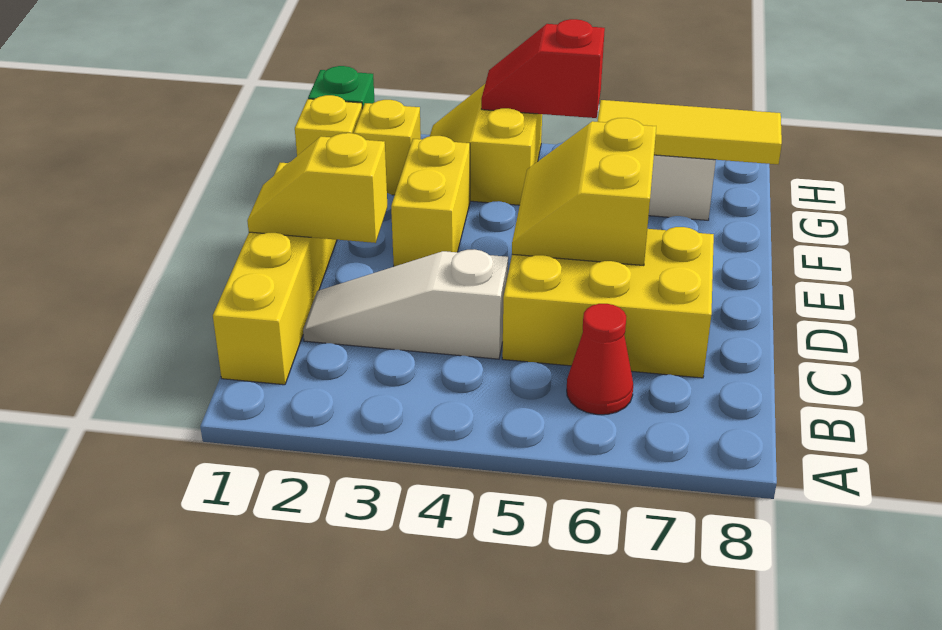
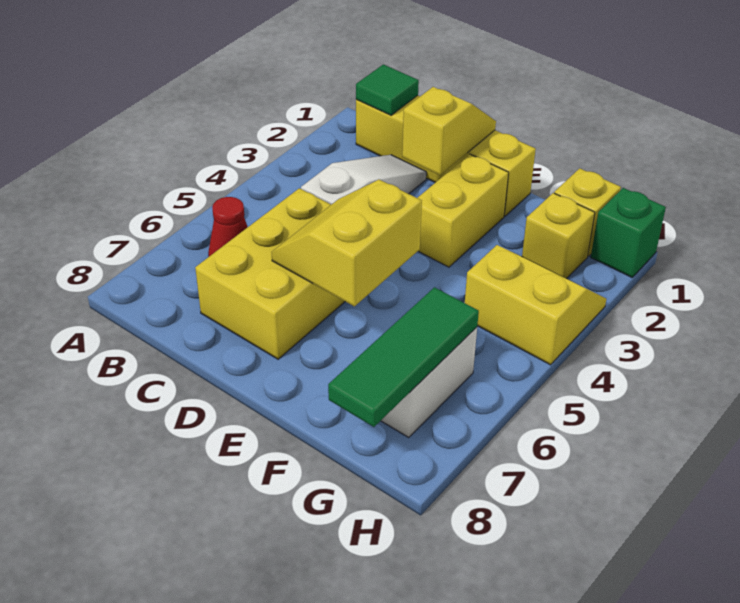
none -> green 1x1 tile [356,64,419,115]
yellow 2x2 slope [512,118,656,266] -> yellow 2x2 slope turned to [272,180,422,306]
yellow 1x2 brick [391,136,470,266] -> yellow 1x2 brick turned to [418,154,509,267]
yellow 1x3 tile [597,100,782,164] -> green 1x3 tile [328,287,479,427]
red 1x2 slope [481,19,605,118] -> none

